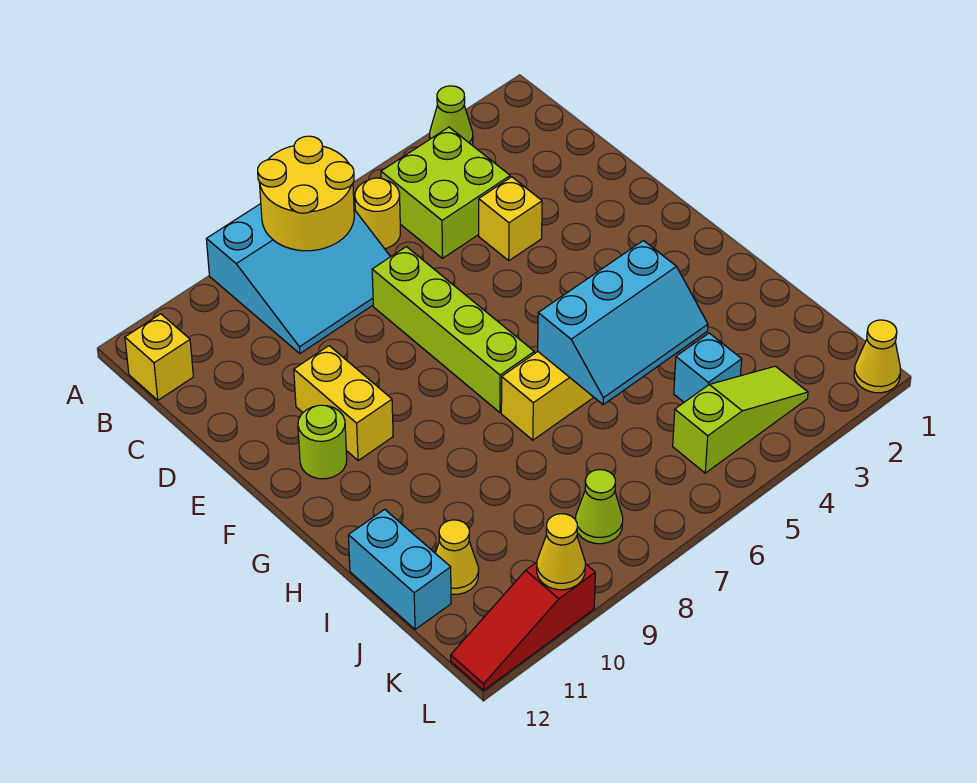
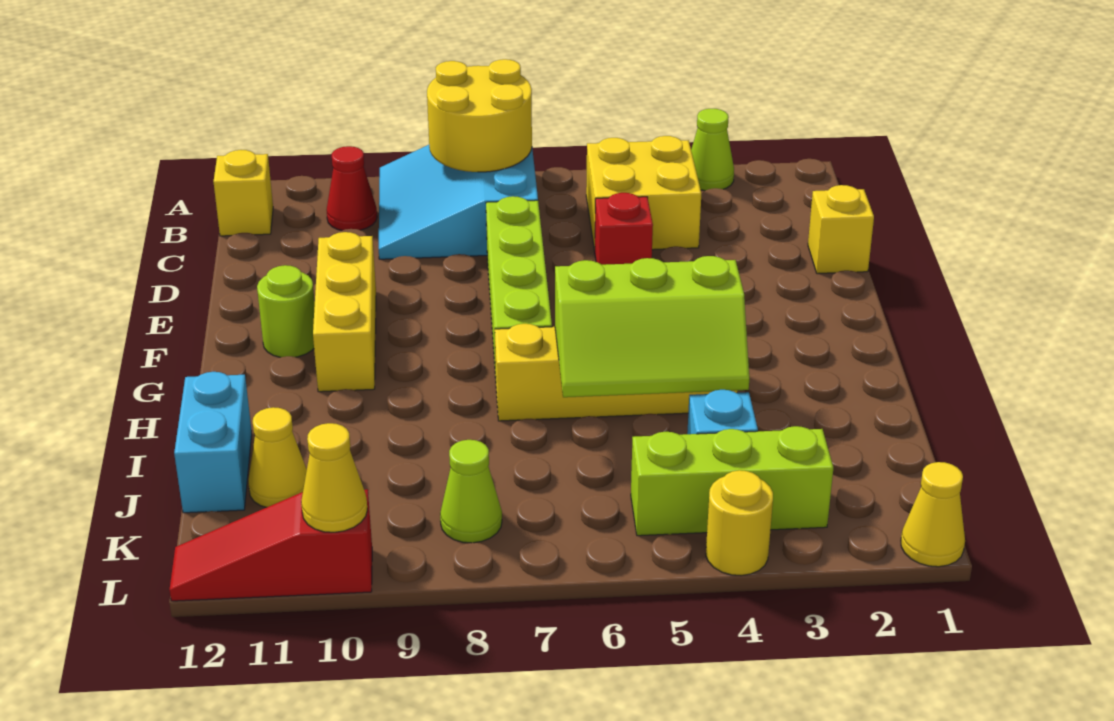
cyan 3x3 slope [206,204,390,354] -> cyan 3x3 slope turned to [379,145,538,259]
lime 2x2 brick [381,127,510,258] -> yellow 2x2 brick [586,136,701,251]
yellow 1x1 round brick [355,178,400,249] -> yellow 1x1 round brick moved to [706,470,773,576]
none -> red 1x1 cone [327,146,377,230]
yellow 1x1 brick [479,177,542,261] -> yellow 1x1 brick moved to [808,185,874,274]
none -> red 1x1 brick [595,193,653,265]
yellow 1x2 brick [294,346,393,461] -> yellow 1x3 brick [313,232,376,392]
cyan 2x3 slope [538,241,708,405] -> lime 2x3 slope [555,256,749,397]
lime 1x3 slope [673,366,808,473] -> lime 1x3 brick [631,426,833,536]

